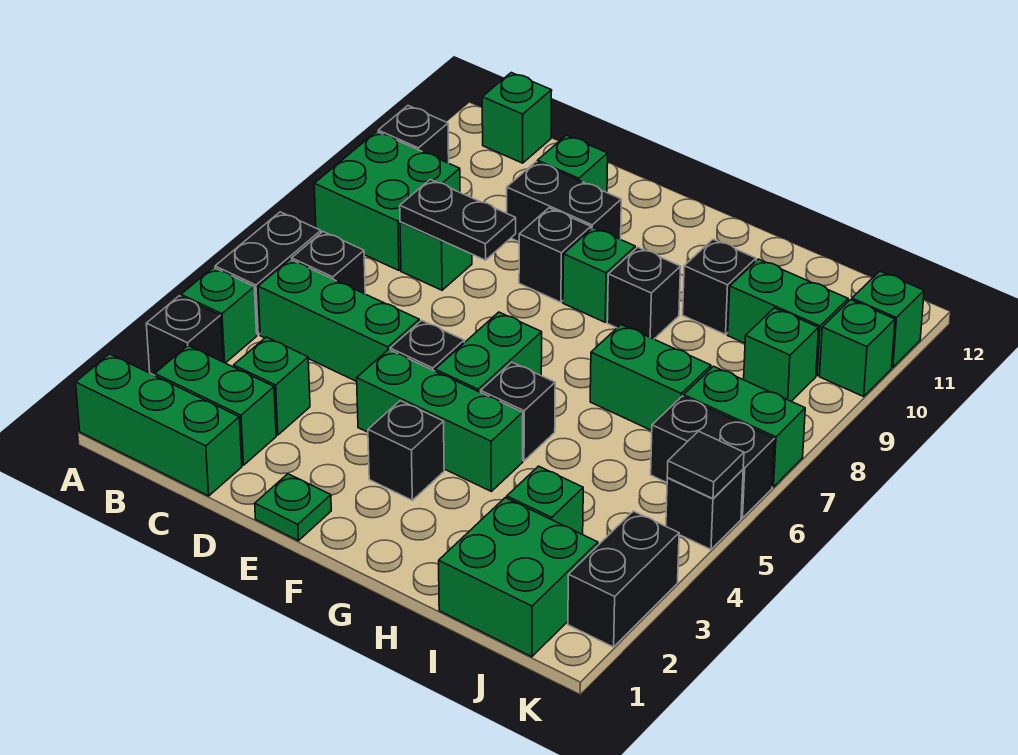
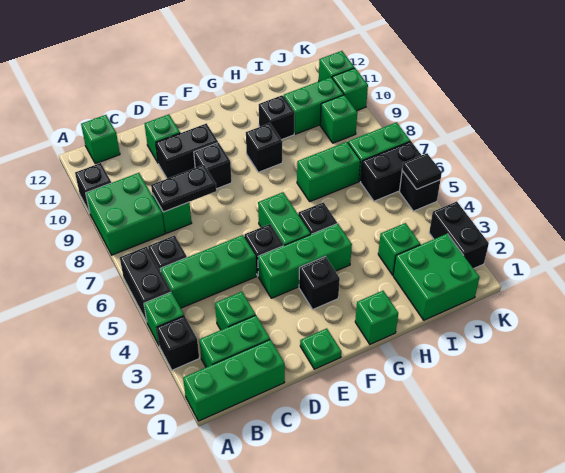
green 1x1 brick [563,228,635,322] -> green 1x1 brick moved to [355,291,398,344]

